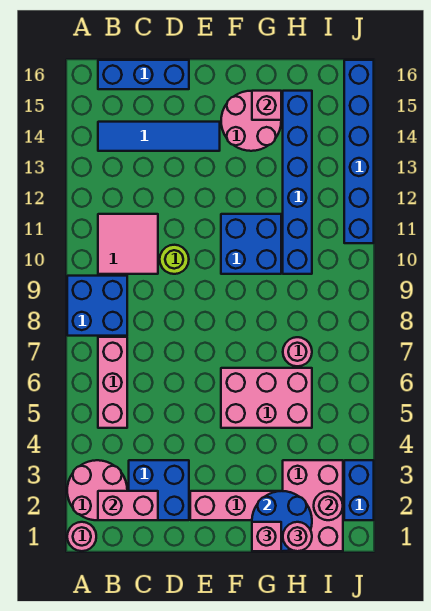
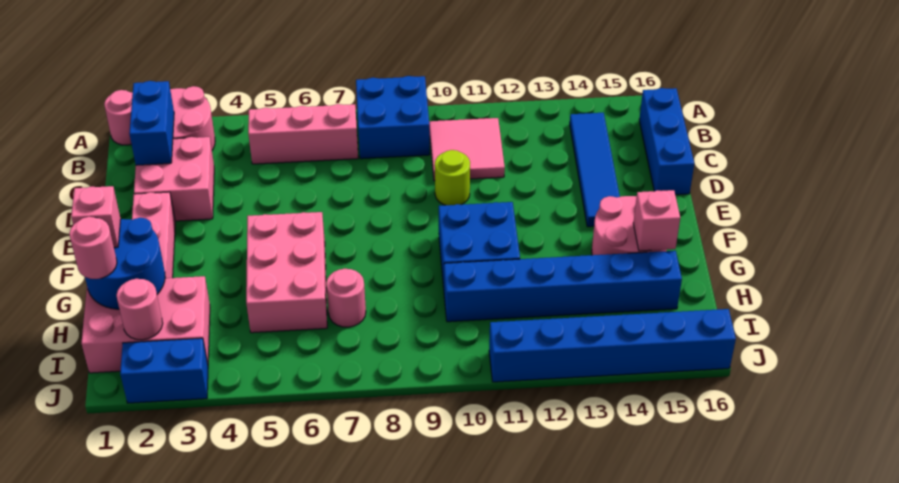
pink 1x2 brick [98,491,158,520] -> blue 1x2 brick [129,81,174,165]
blue 2x2 brick [129,460,189,520] -> pink 2x2 brick [134,137,214,221]

